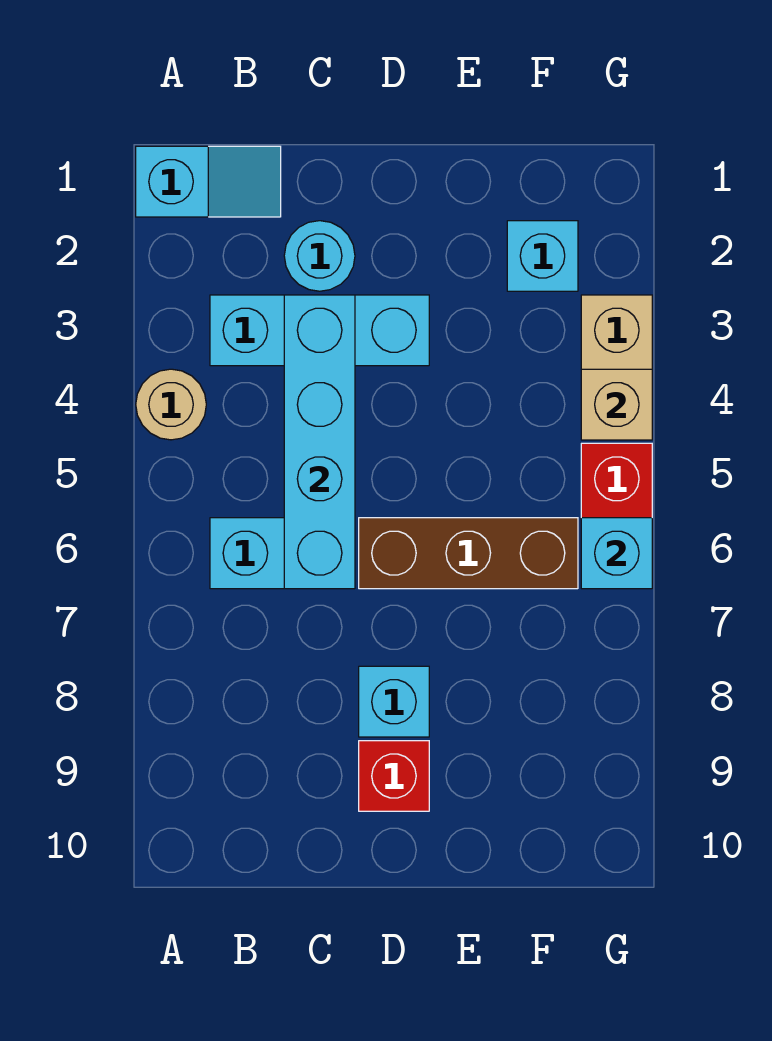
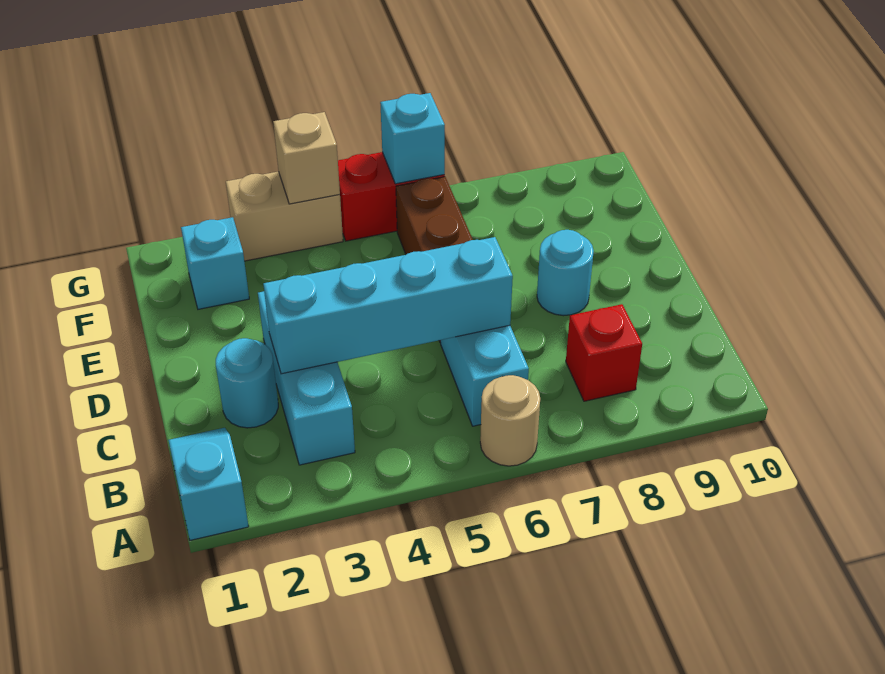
tan 1x1 round brick [136,369,206,440] -> tan 1x1 round brick moved to [480,375,540,466]
cyan 1x1 brick [359,666,429,737] -> cyan 1x1 round brick [537,230,594,316]
red 1x1 brick [359,741,429,811] -> red 1x1 brick moved to [566,304,642,401]

